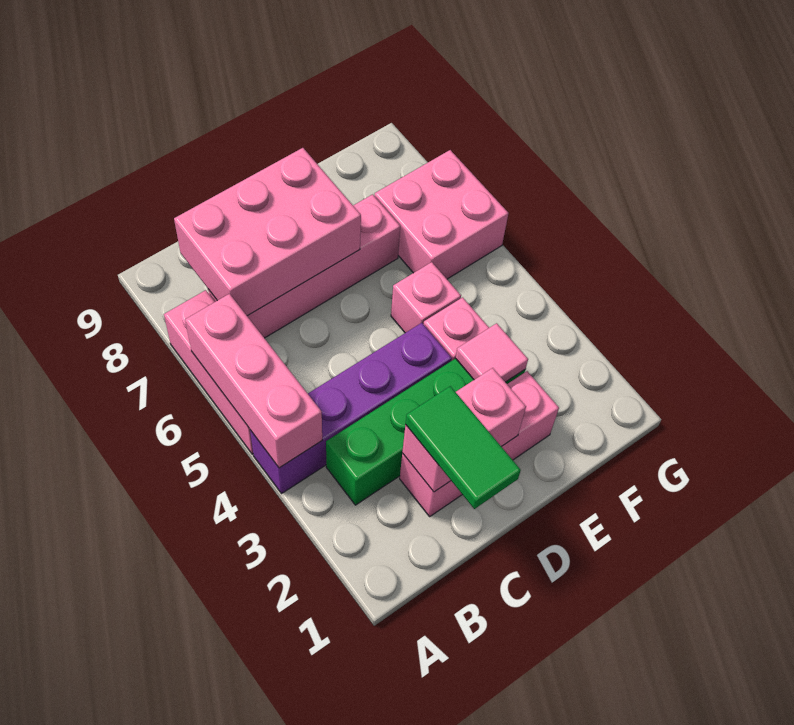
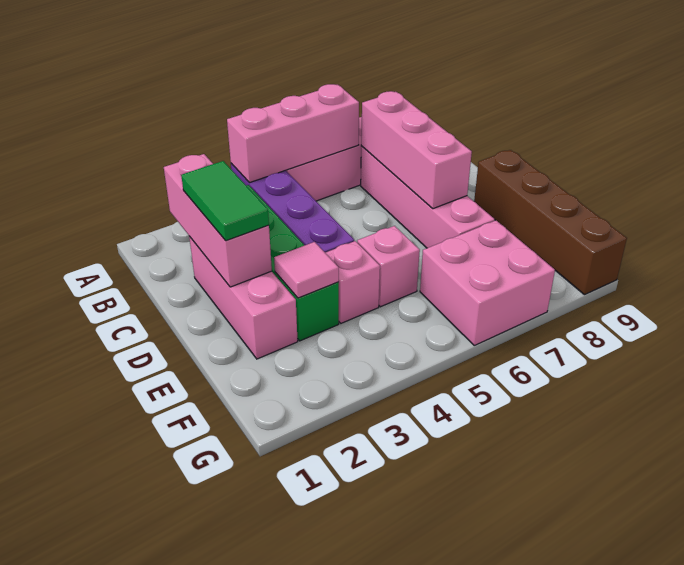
pink 2x3 brick [174,148,361,316] -> pink 1x3 brick [361,91,472,209]
green 1x2 tile [405,386,521,509] -> green 1x2 tile turned to [181,161,269,241]
pink 1x2 brick [402,368,526,492] -> pink 1x3 brick [164,154,272,287]
none -> brown 1x4 brick [474,150,627,295]

